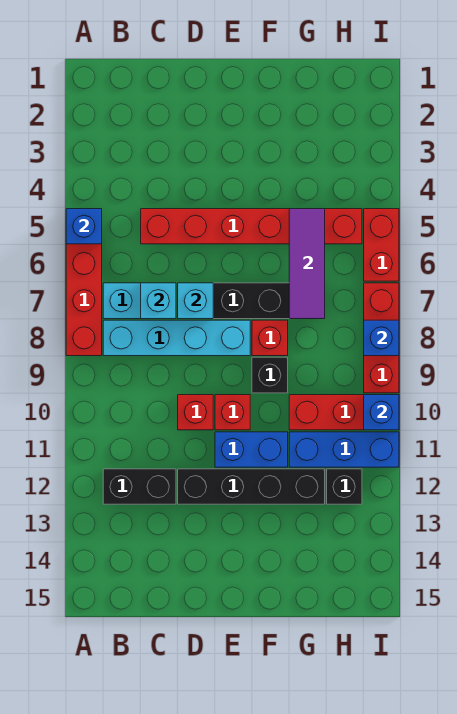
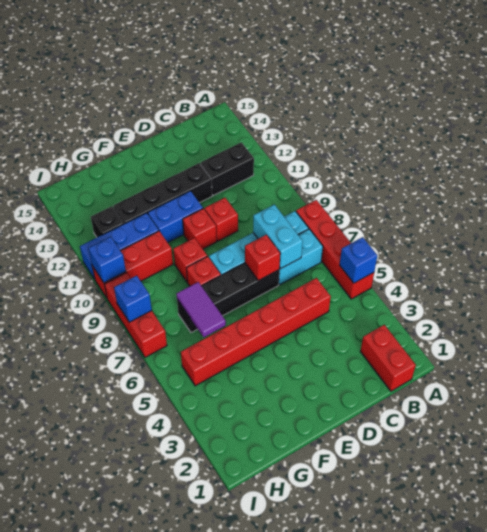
cyan 1x1 brick [141,283,176,319] -> cyan 1x2 brick [253,204,303,269]
cyan 1x1 brick [178,283,213,319] -> red 1x1 brick [245,235,280,281]
black 1x1 brick [252,357,288,393] -> red 1x1 brick [173,238,207,282]
purple 1x3 tile [289,209,325,319] -> purple 1x2 tile [176,282,226,337]
red 1x2 brick [364,209,399,281] -> red 1x2 brick moved to [360,325,416,391]

